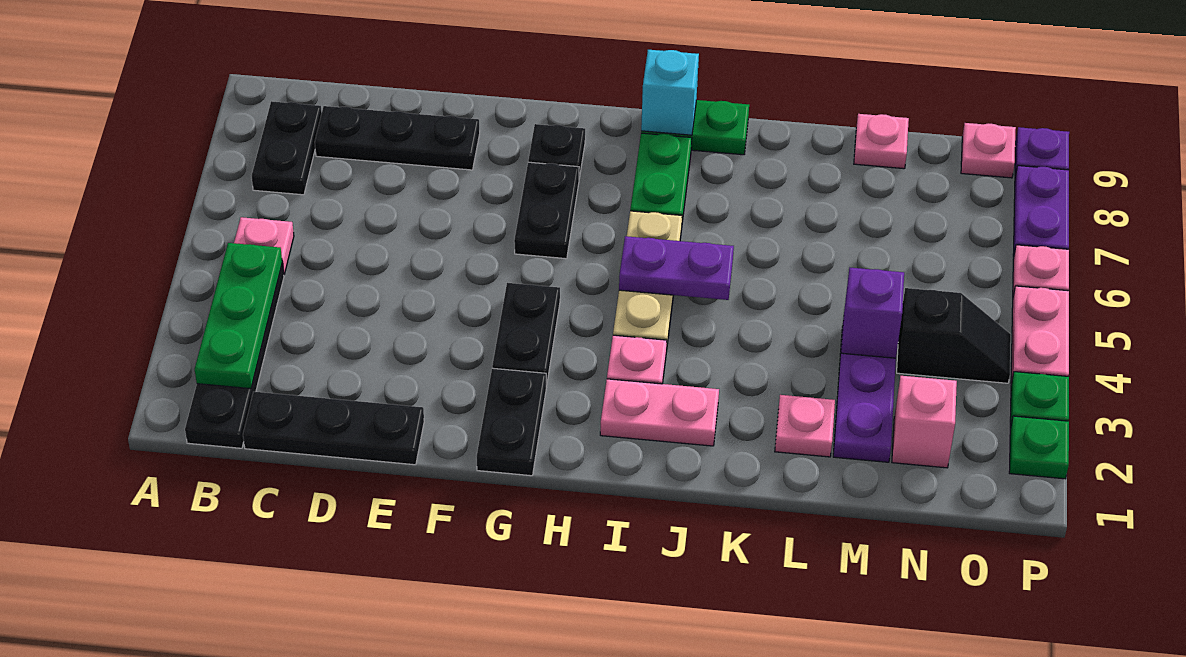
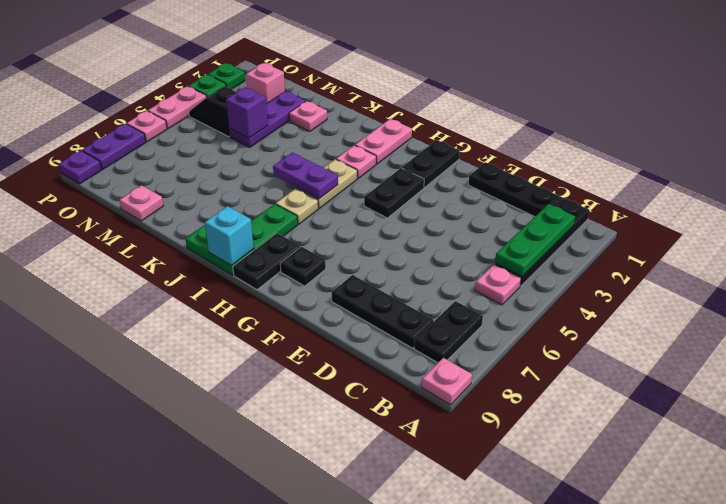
black 1x2 plate [514,162,579,259] -> black 1x2 plate moved to [233,233,300,290]
pink 1x2 plate [600,379,719,446] -> pink 1x2 plate turned to [355,119,412,164]
pink 1x1 plate [961,123,1016,178] -> pink 1x1 plate moved to [422,358,472,405]

